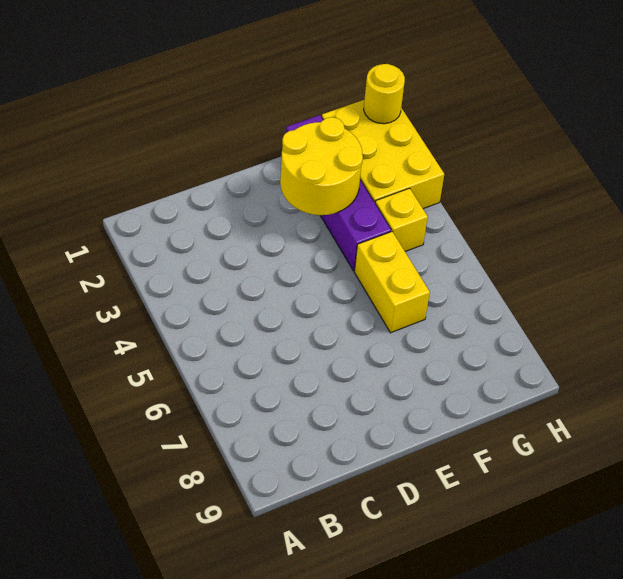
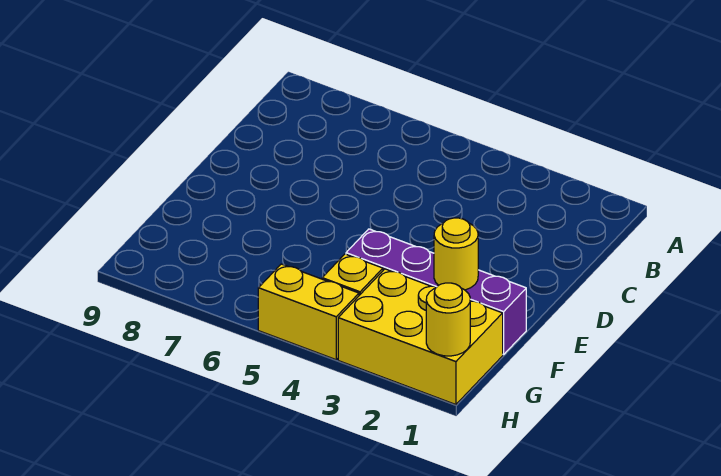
yellow 2x2 round brick [280,117,363,215] -> yellow 1x1 round brick [434,218,478,290]
yellow 1x2 brick [354,232,430,333] -> yellow 1x2 brick moved to [258,264,359,360]

